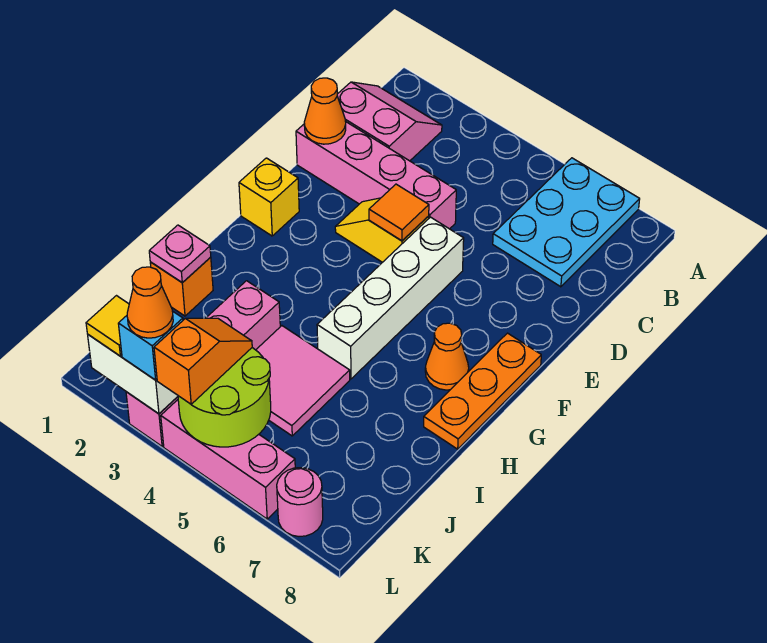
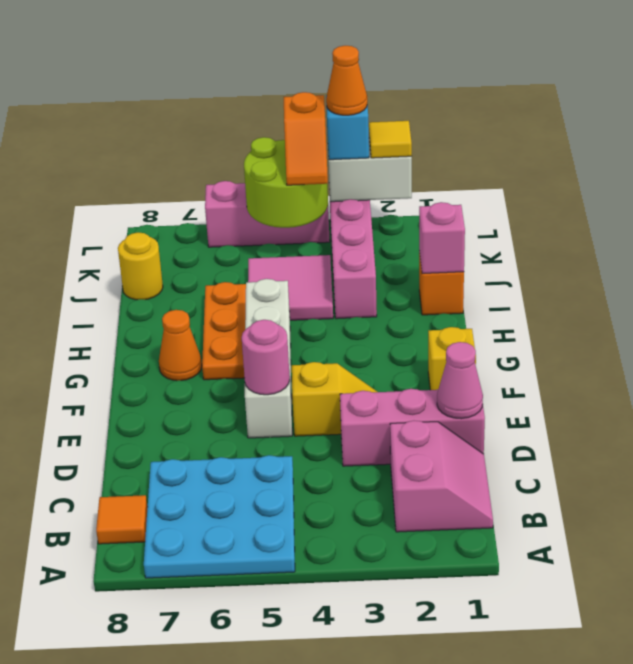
cyan 2x3 plate [493,158,640,287] -> cyan 3x3 plate [144,455,295,578]
pink 2x2 slope [337,82,442,161] -> pink 2x2 slope turned to [390,421,493,532]
pink 1x4 brick [296,122,456,229] -> pink 1x3 brick [340,389,485,466]
orange 1x1 cone [304,78,346,144] -> pink 1x1 cone [437,342,483,419]
orange 1x1 tile [369,184,429,241] -> orange 1x1 tile moved to [96,495,148,544]
orange 1x3 plate [424,333,541,449] -> orange 1x3 plate moved to [202,282,246,380]
pink 1x1 plate [149,225,211,283] -> pink 1x1 brick [419,202,465,274]
none -> yellow 1x1 round brick [118,232,163,300]
pink 1x1 round brick [277,468,323,536] -> pink 1x1 round brick moved to [242,320,290,395]

